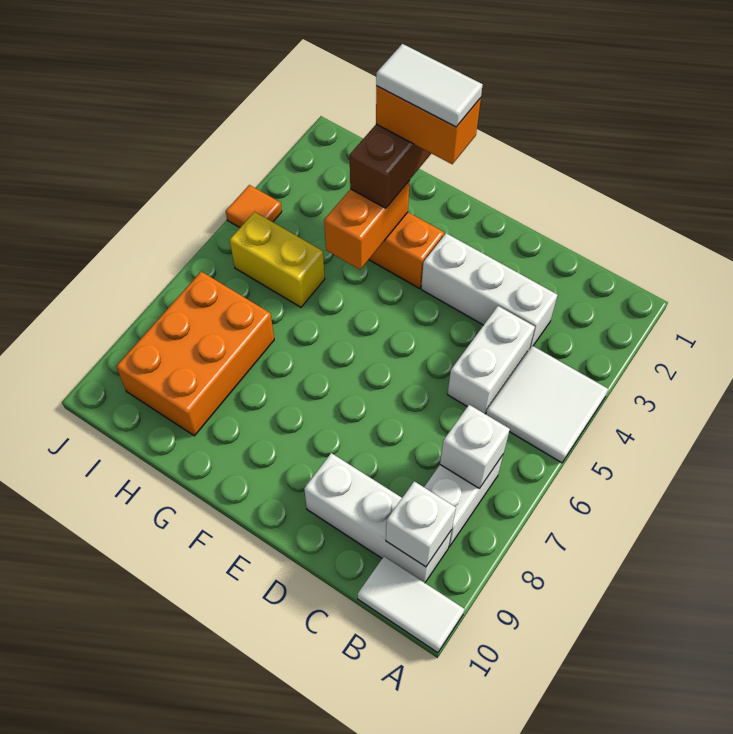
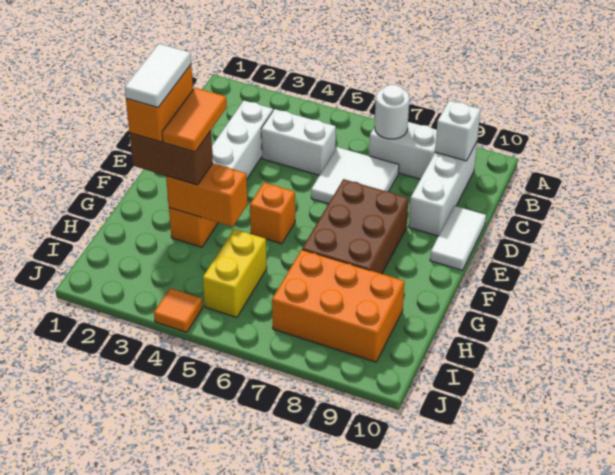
white 2x2 tile [486,346,608,463] -> white 2x2 tile moved to [311,147,399,204]
white 1x2 tile [358,557,464,653] -> white 1x2 tile moved to [430,206,486,270]
white 1x1 brick [440,405,510,488] -> white 1x1 round brick [375,85,409,139]
none -> brown 2x3 brick [302,179,408,274]
none -> orange 1x2 tile [162,88,227,152]
none -> orange 1x1 brick [250,183,295,244]

